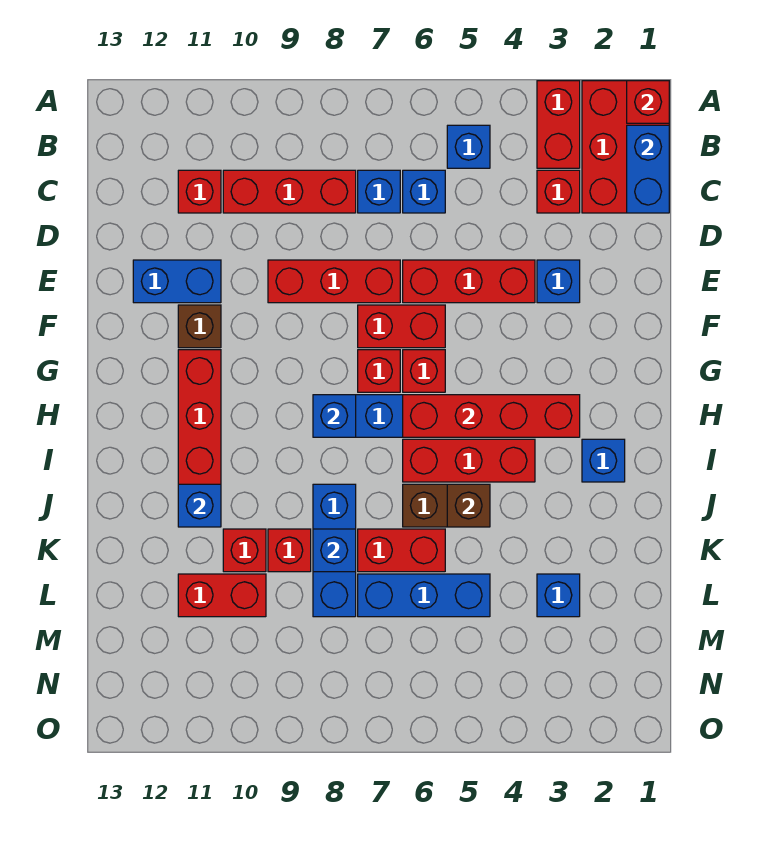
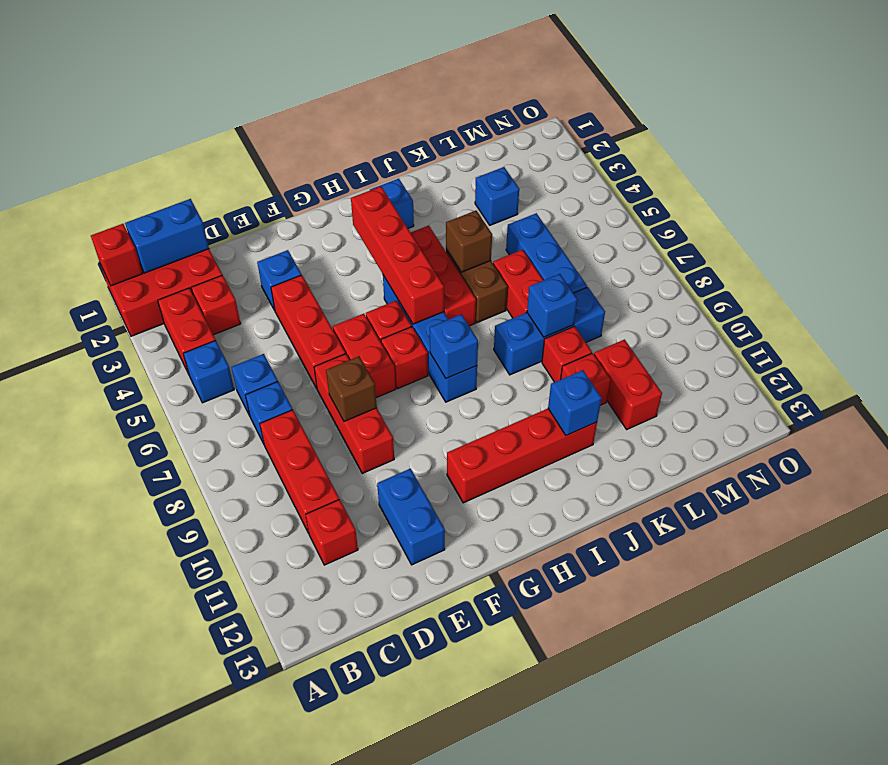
red 1x2 brick [537,81,580,168] -> red 1x2 brick turned to [158,288,215,374]
brown 1x1 brick [178,305,221,348] -> brown 1x1 brick moved to [326,356,377,421]

